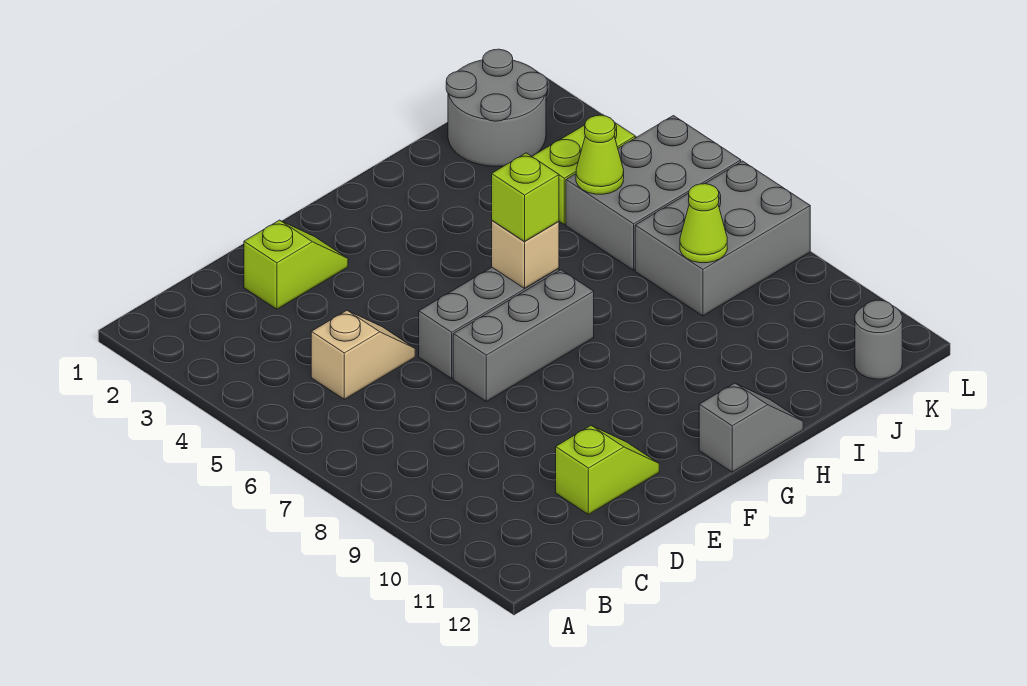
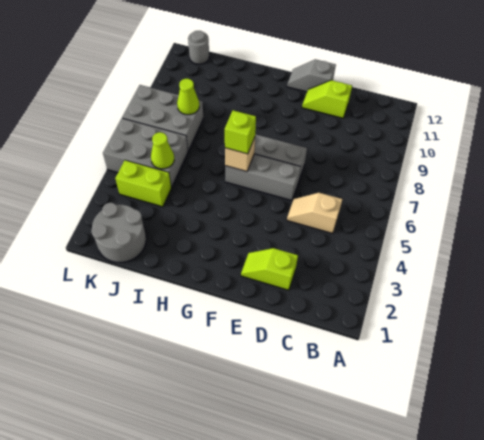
grey 1x2 slope [699,383,803,472] -> grey 1x2 slope moved to [287,59,336,92]

